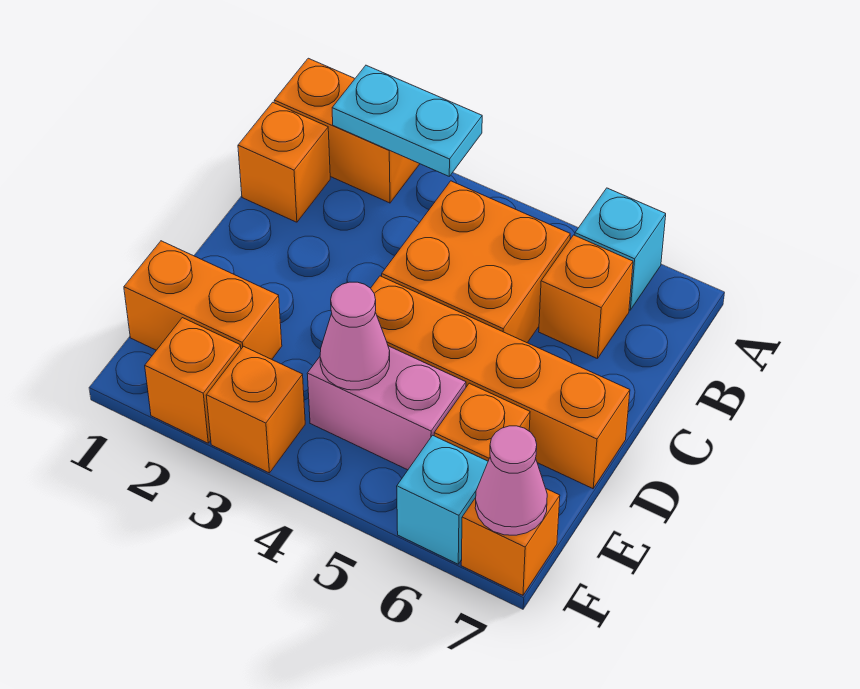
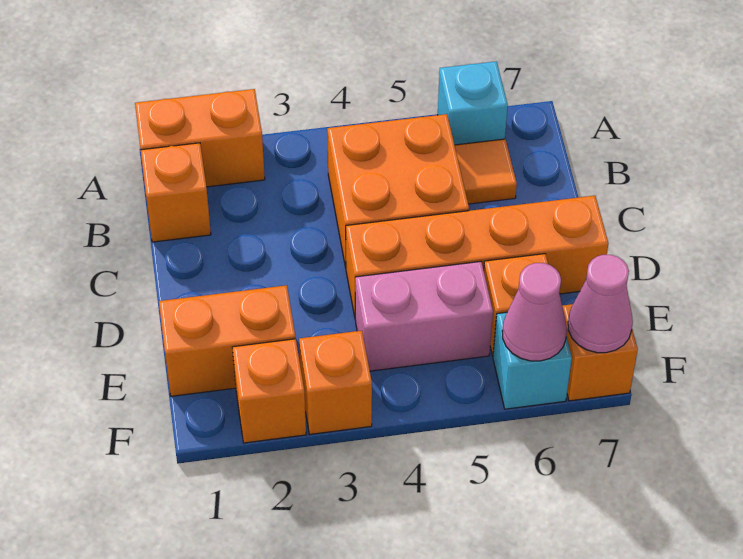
cyan 1x2 plate [332,65,482,176] -> none
orange 1x1 brick [539,235,633,359] -> orange 1x1 tile [455,139,517,204]
pink 1x1 cone [320,282,390,390] -> pink 1x1 cone moved to [502,263,567,361]

